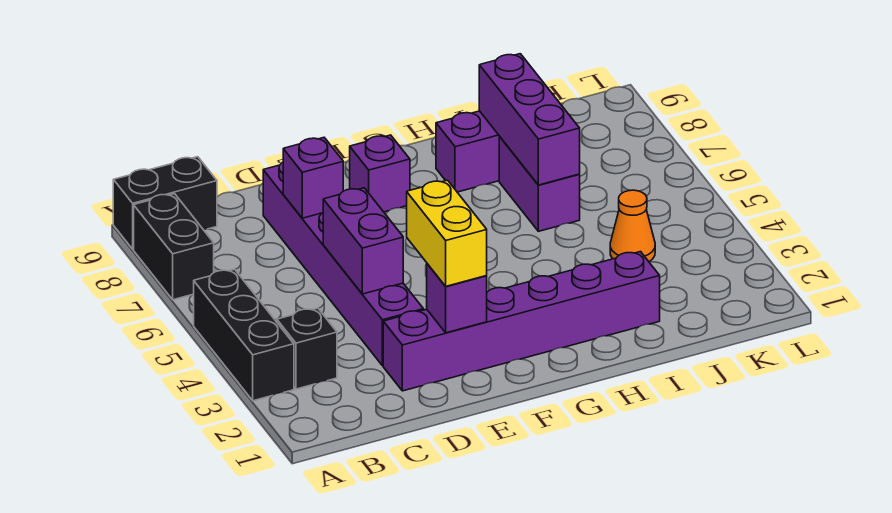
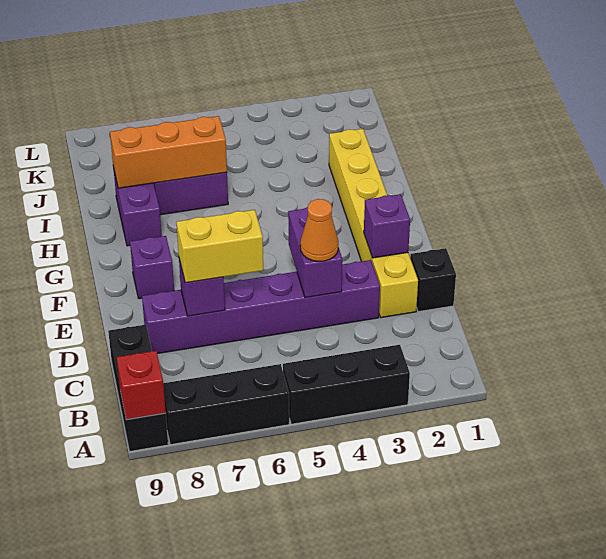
black 1x2 brick [134,194,214,300] -> black 1x3 brick [163,364,289,445]
black 1x2 brick [113,157,217,249] -> black 1x3 brick [108,325,168,451]
none -> red 1x1 brick [117,351,166,420]
black 1x1 brick [277,308,337,389] -> black 1x1 brick moved to [410,248,456,312]
purple 1x6 brick [383,252,660,391] -> yellow 1x6 brick [329,129,418,318]
purple 1x2 brick [323,188,403,294] -> purple 1x2 brick turned to [288,207,342,298]
yellow 1x2 brick [407,180,487,286] -> yellow 1x2 brick moved to [177,210,263,283]
purple 1x3 brick [479,54,580,185] -> orange 1x3 brick [110,116,227,188]
orange 1x1 cone [610,190,655,261] -> orange 1x1 cone moved to [300,199,339,261]

